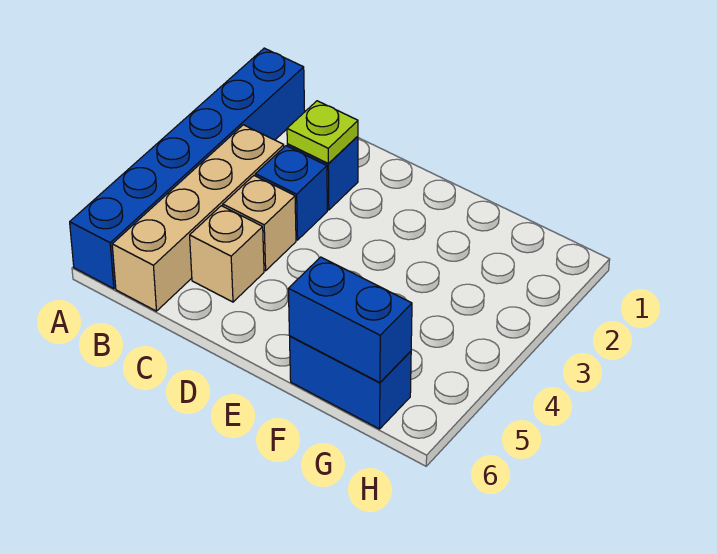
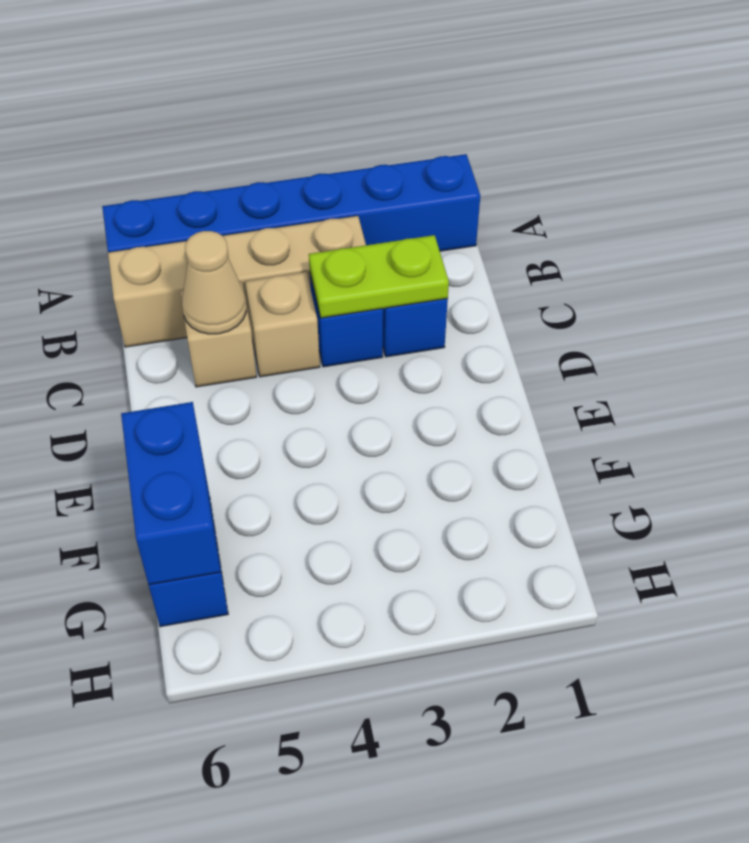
lime 1x1 plate [287,101,358,163] -> lime 1x2 plate [309,235,449,318]
none -> tan 1x1 cone [182,231,246,334]

